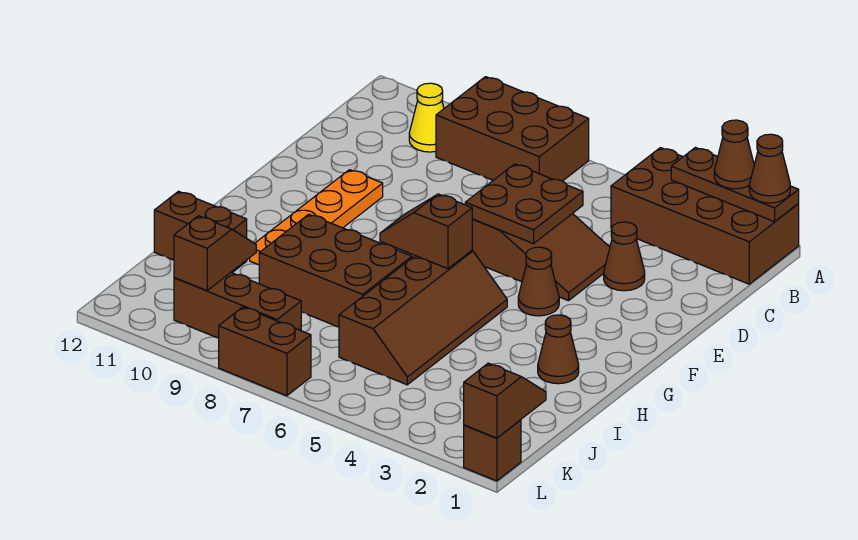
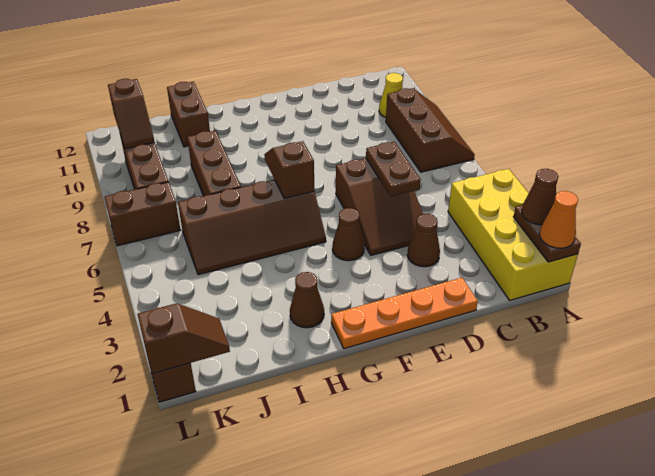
brown 2x4 brick [611,148,799,284] -> yellow 2x4 brick [448,169,578,300]
brown 1x3 plate [671,148,799,222] -> brown 1x2 plate [513,205,581,262]
brown 1x1 cone [749,134,790,203] -> orange 1x1 cone [540,191,578,248]
brown 2x3 brick [436,77,589,181] -> brown 2x3 slope [386,88,475,172]
brown 2x2 plate [465,164,583,244] -> brown 1x2 plate [366,142,421,196]
orange 1x4 plate [250,170,383,265] -> orange 1x4 plate moved to [331,278,478,349]
brown 2x3 brick [259,214,412,327] -> brown 1x3 brick [187,131,241,196]
brown 1x2 slope [174,216,256,291] -> brown 1x2 slope turned to [108,79,155,149]
brown 1x2 brick [219,307,311,396] -> brown 1x2 brick turned to [104,182,180,246]

